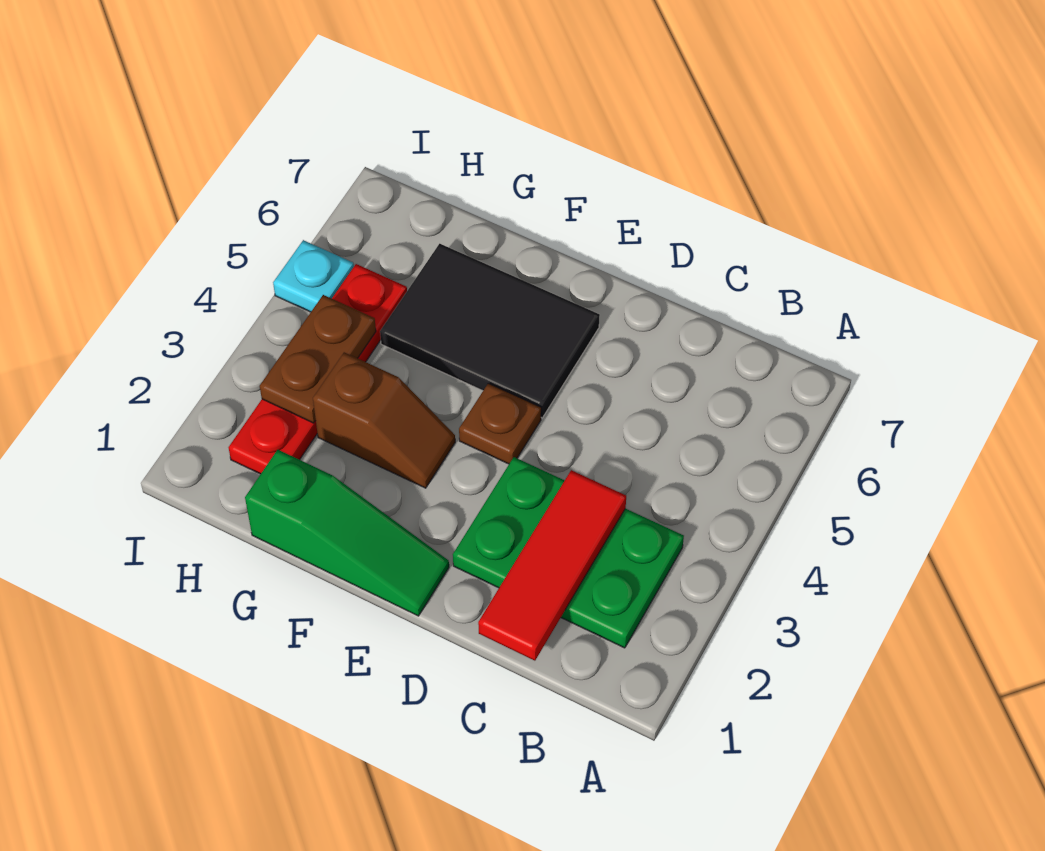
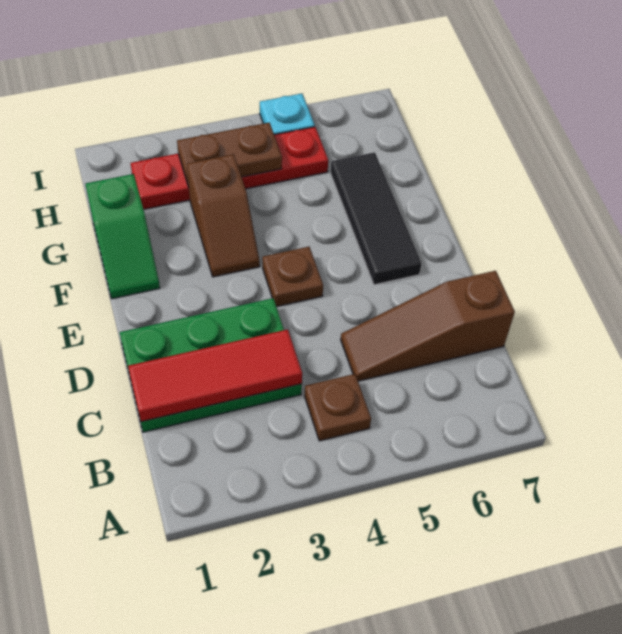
green 2x3 plate [453,457,684,648] -> green 2x3 plate turned to [120,298,302,432]
none -> brown 1x1 plate [305,374,371,441]
none -> brown 1x3 slope [341,271,515,381]
green 1x3 slope [245,450,449,616] -> green 1x2 slope [85,174,160,299]
black 2x3 tile [380,244,600,418] -> black 1x3 tile [330,152,422,285]

